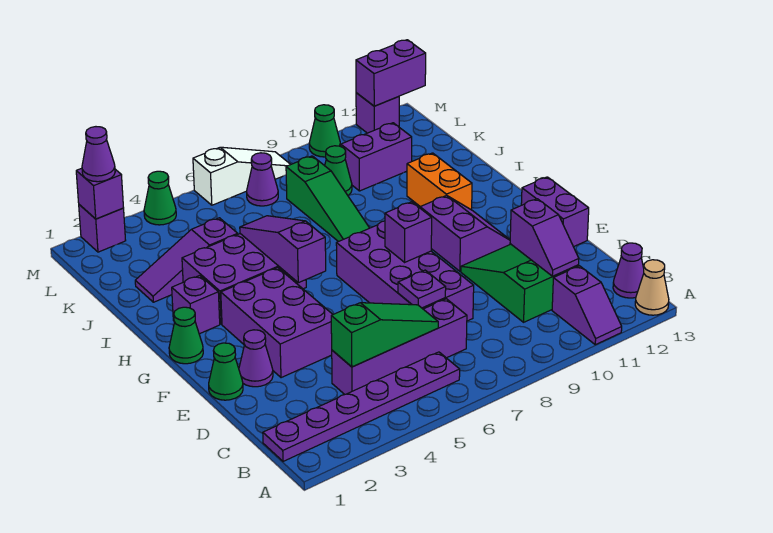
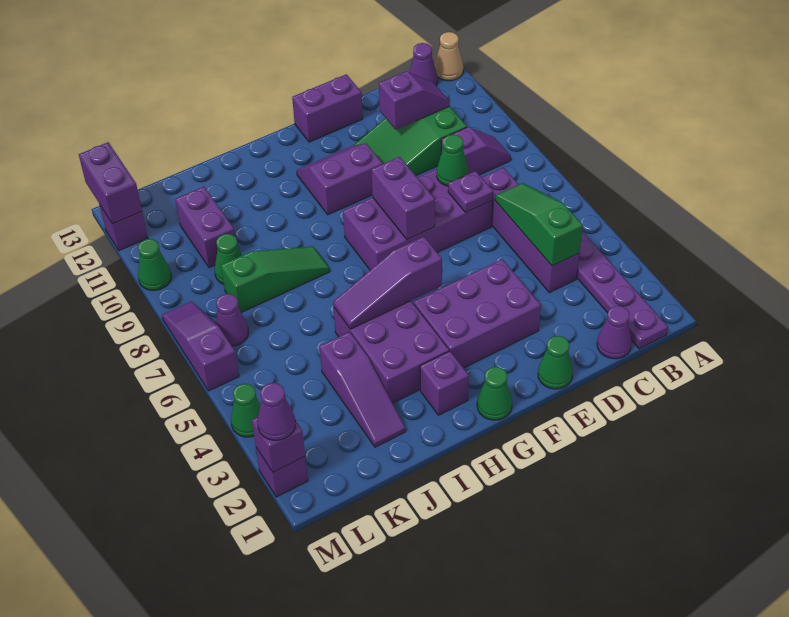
purple 1x2 slope [552,266,622,345] -> purple 1x2 slope moved to [441,127,511,175]
none -> green 1x1 cone [437,134,469,186]
purple 1x1 cone [239,330,273,387] -> purple 1x1 cone moved to [597,306,632,359]
purple 1x1 brick [385,202,432,262] -> purple 1x2 brick [371,157,435,239]
orange 1x2 brick [407,153,472,210] -> none
white 1x3 slope [193,147,291,205] -> purple 1x3 slope [162,301,239,391]

